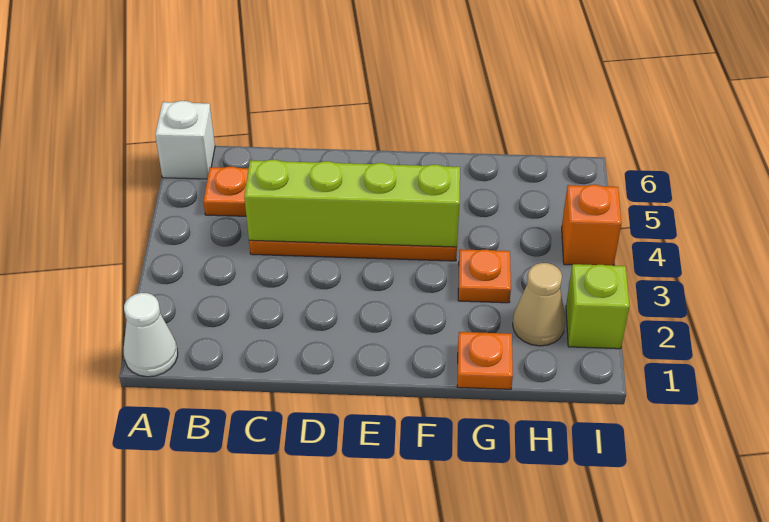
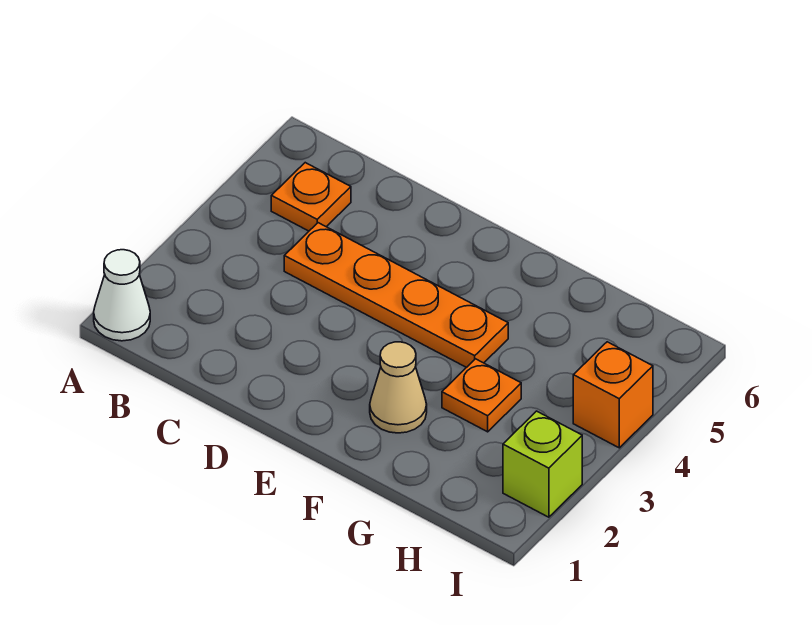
white 1x1 brick [155,101,215,179] -> none
lime 1x4 brick [244,160,460,247] -> none
orange 1x1 plate [457,332,513,389] -> none
tan 1x1 cone [513,263,566,346] -> tan 1x1 cone moved to [370,342,427,433]

